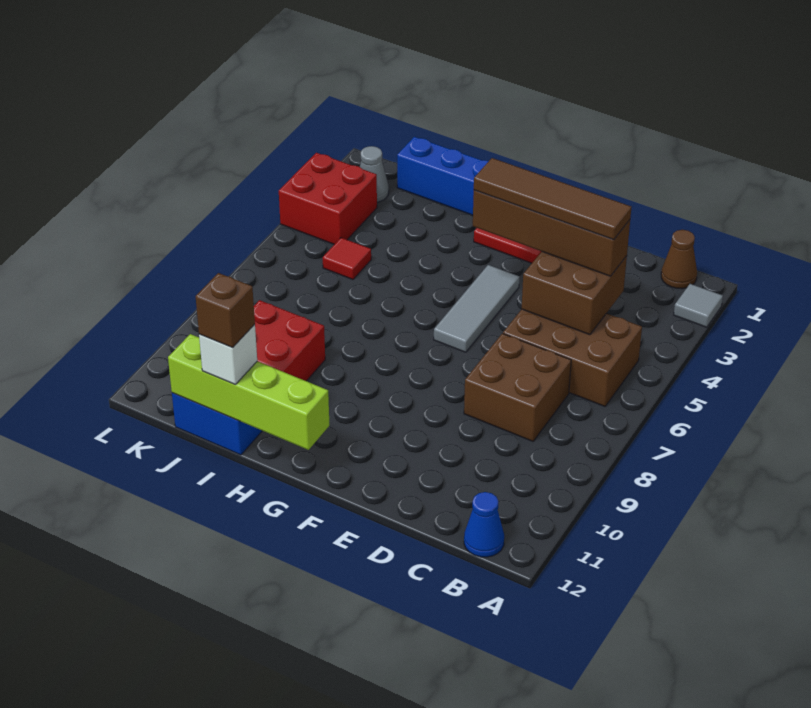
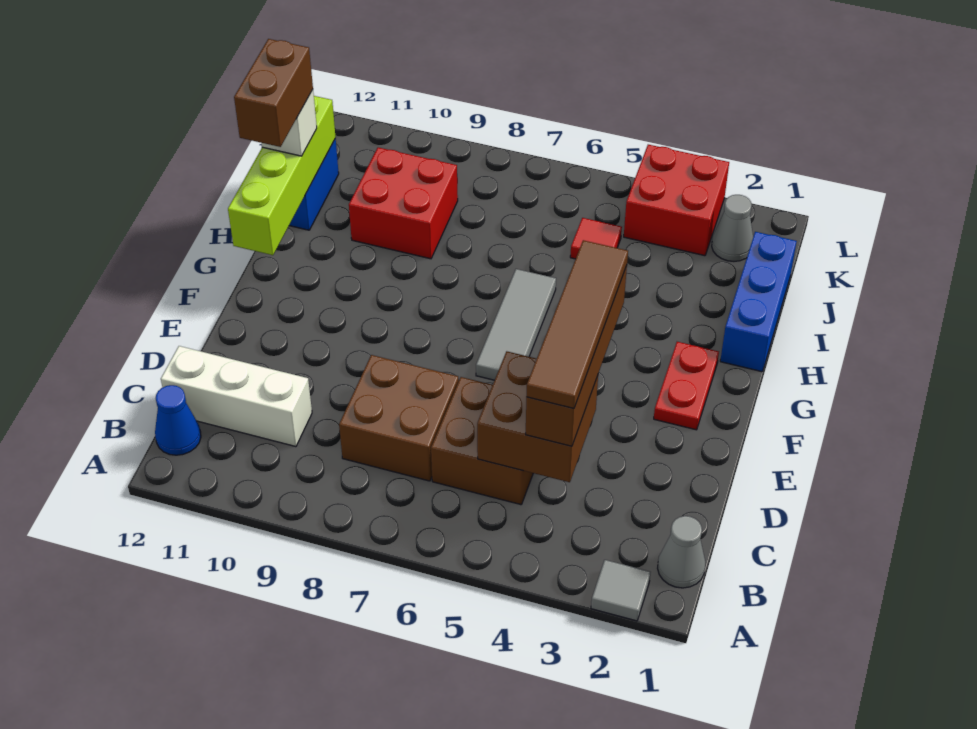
brown 1x1 cone [661,230,697,289] -> grey 1x1 cone [658,516,705,588]
brown 2x3 brick [503,309,642,406] -> brown 2x2 brick [431,377,533,505]
none -> white 1x3 brick [161,346,312,447]
grey 1x3 tile [434,265,519,352] -> grey 1x3 tile turned to [476,269,556,380]
brown 1x1 brick [196,273,255,347] -> brown 1x2 brick [234,39,313,147]

